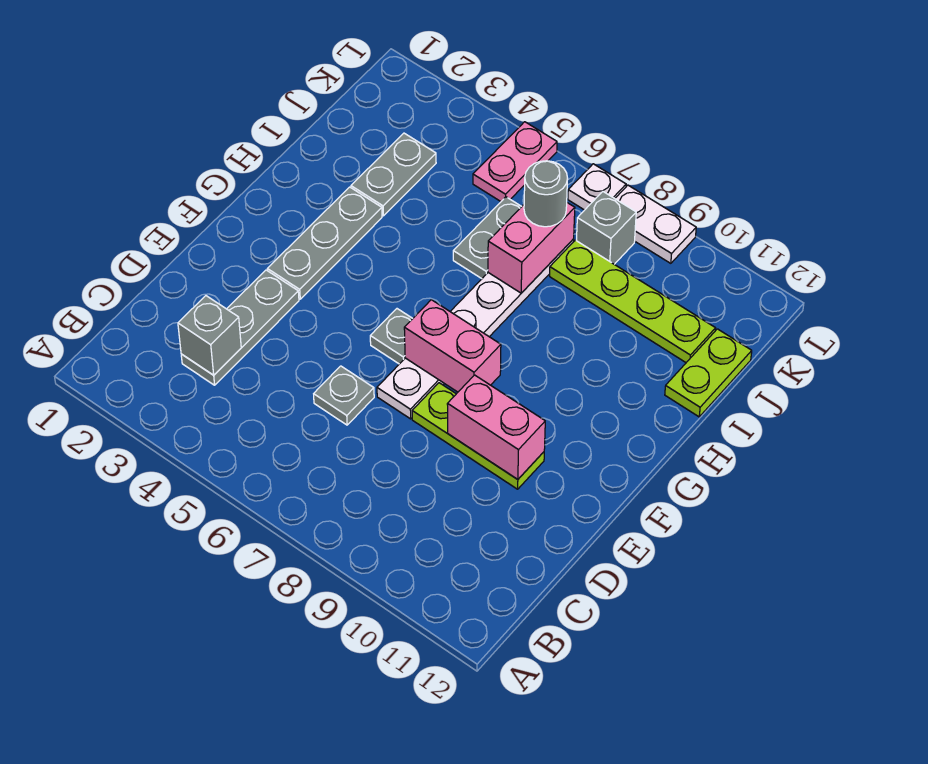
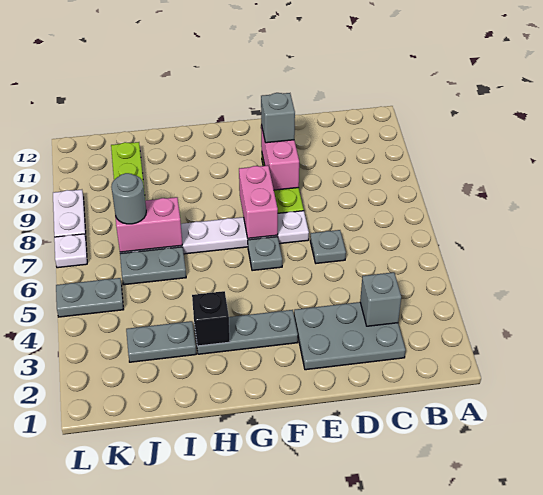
grey 1x3 plate [181,270,299,385] -> grey 2x3 plate [294,302,406,370]
none -> black 1x1 brick [192,291,230,346]
lime 1x2 plate [665,329,752,417] -> none
pink 1x2 plate [473,122,557,201] -> grey 1x2 plate [56,278,123,317]
grey 1x1 brick [576,192,636,264] -> grey 1x1 brick moved to [261,93,295,143]

